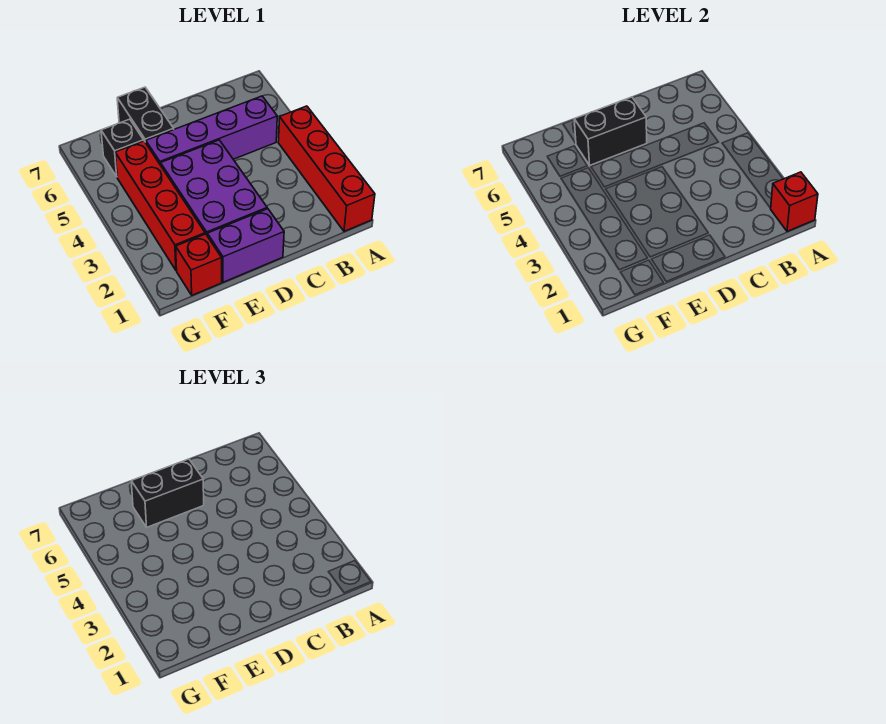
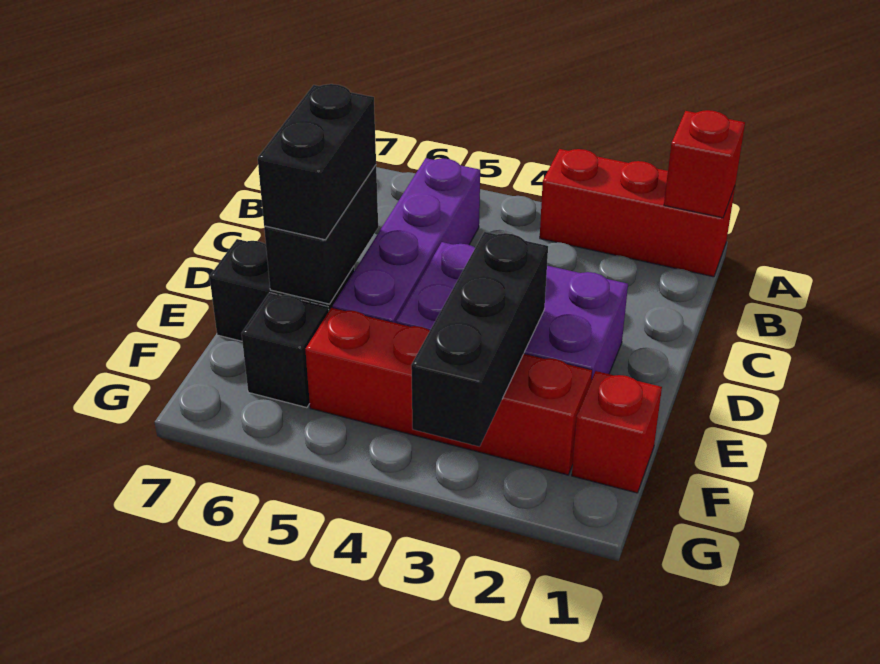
red 1x4 brick [278,106,375,231] -> red 1x3 brick [540,149,735,277]
purple 1x2 brick [207,209,284,282] -> none
none -> black 1x3 brick [411,232,548,447]

